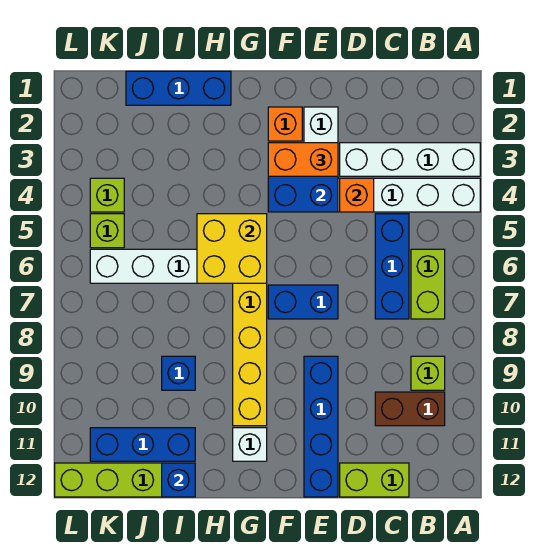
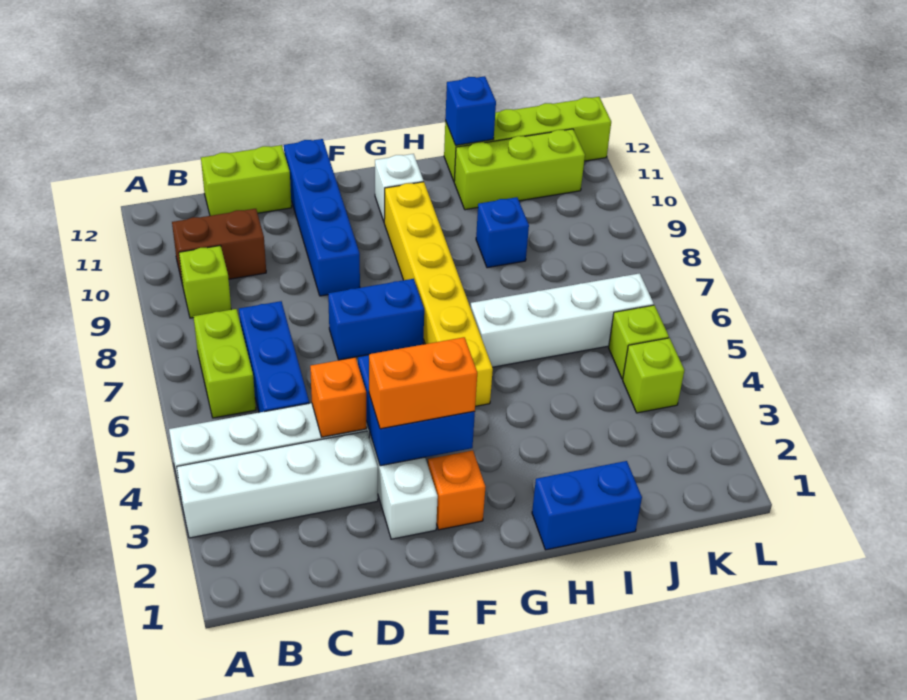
yellow 2x2 brick [197,214,267,283] -> none
blue 1x3 brick [126,71,231,105] -> blue 1x2 brick [532,461,642,550]
blue 1x3 brick [90,428,195,461] -> lime 1x3 brick [454,129,585,210]

